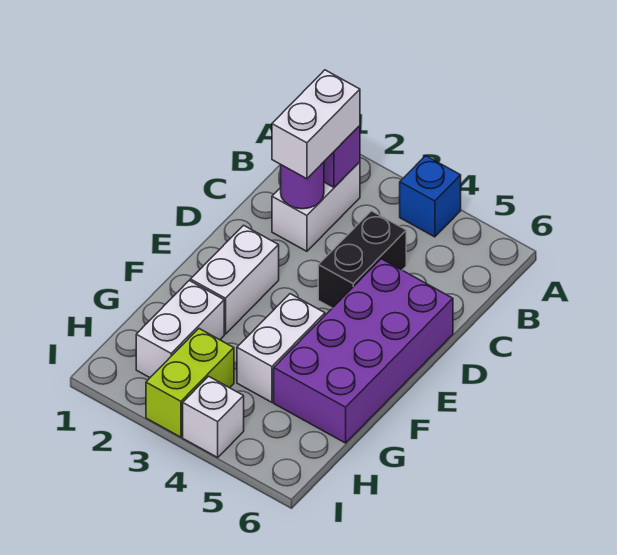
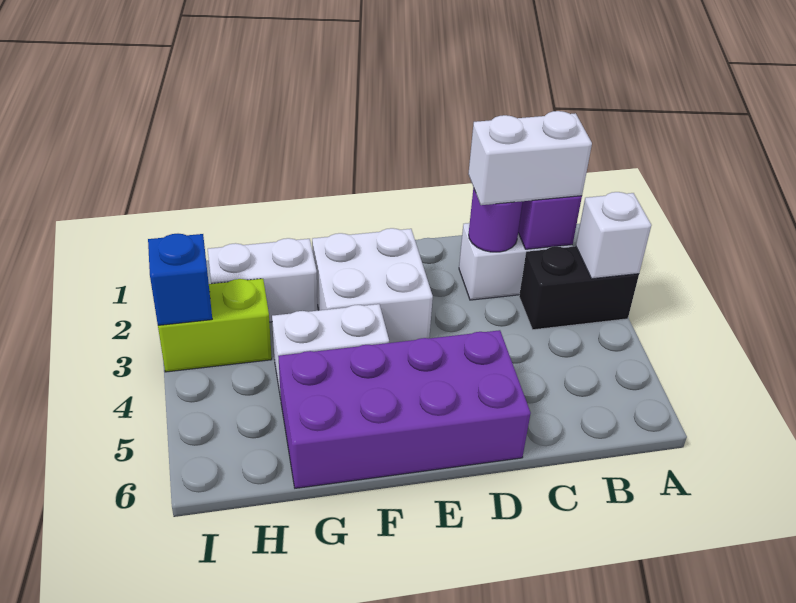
blue 1x1 brick [400,156,461,237] -> blue 1x1 brick moved to [148,234,212,325]
black 1x2 brick [318,211,406,308] -> black 1x2 brick moved to [519,246,639,330]
white 1x2 brick [190,225,279,334] -> white 2x2 brick [312,228,433,343]
white 1x1 brick [183,376,244,457] -> white 1x1 brick moved to [576,192,651,279]

